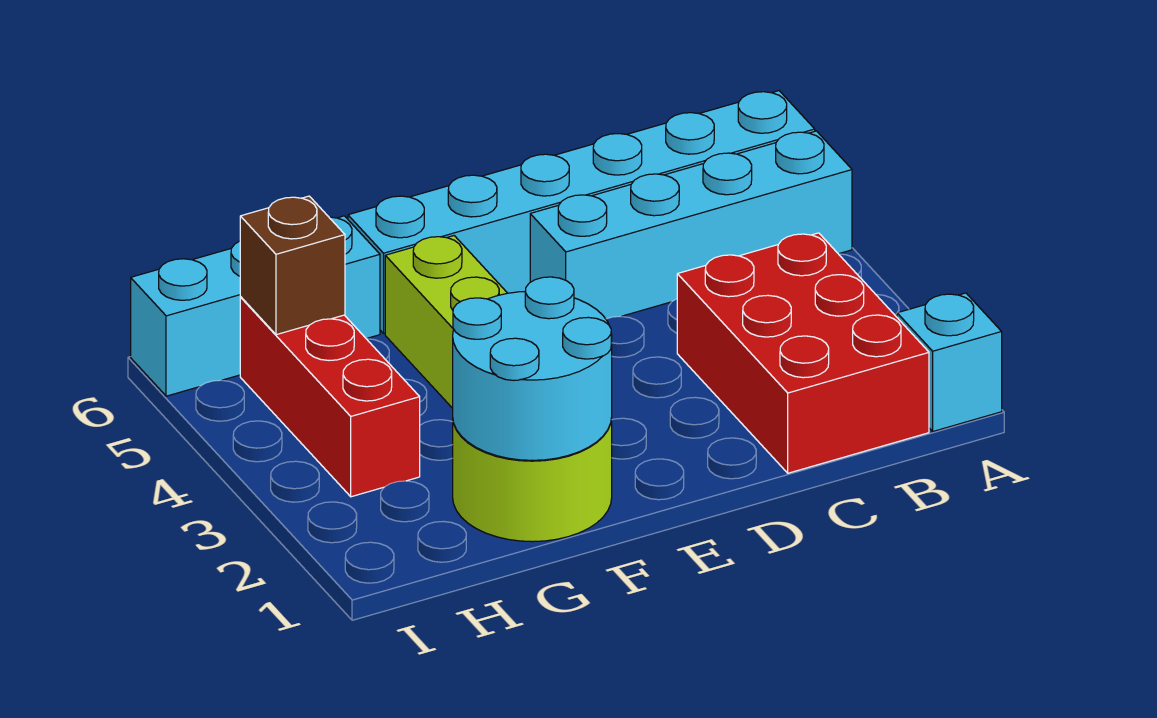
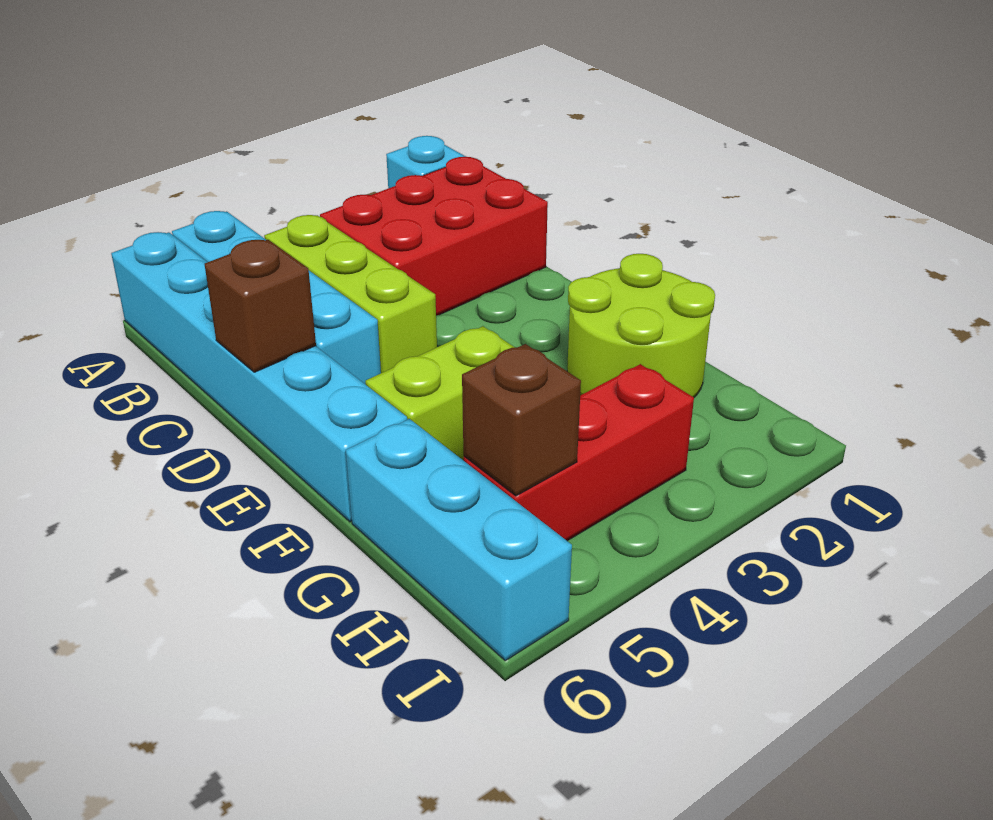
none -> lime 1x3 brick [264,215,437,373]
none -> brown 1x1 brick [205,240,316,372]
cyan 2x2 round brick [453,277,612,460] -> none

